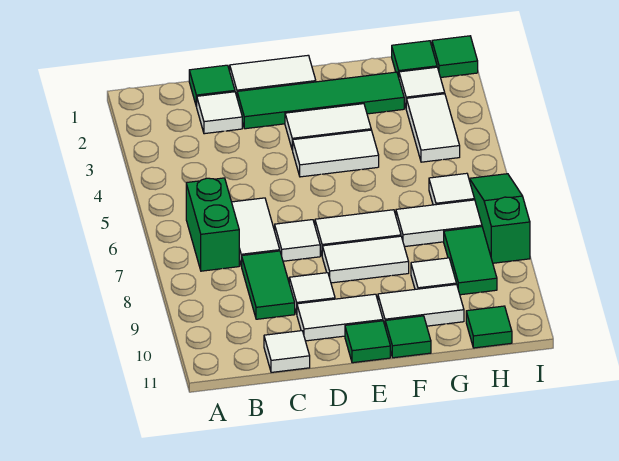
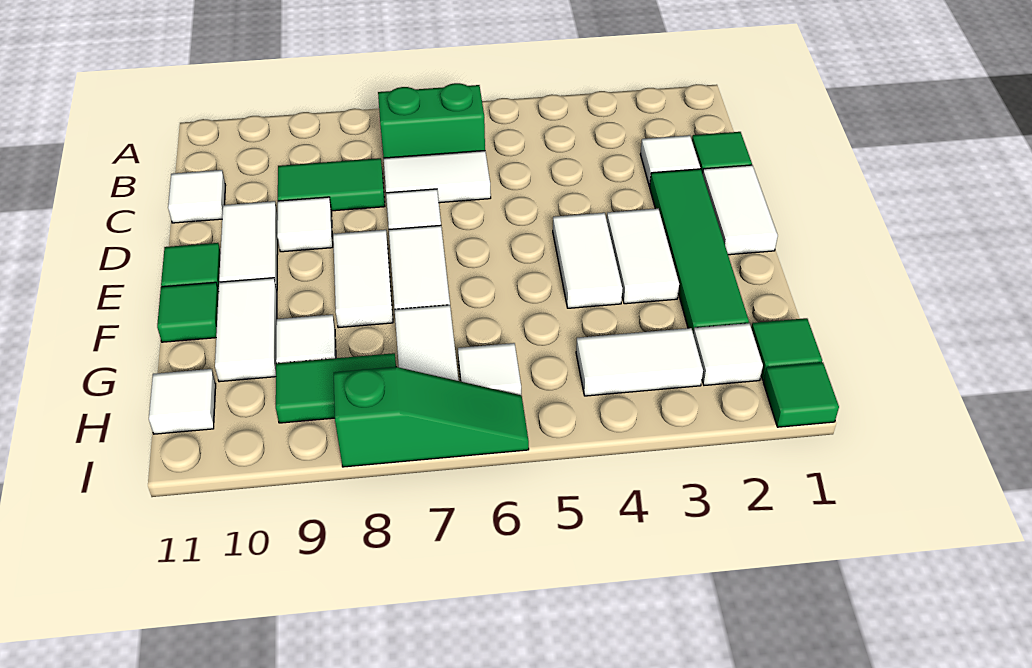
green 1x1 tile [466,306,512,348] -> white 1x1 tile [149,369,216,434]

